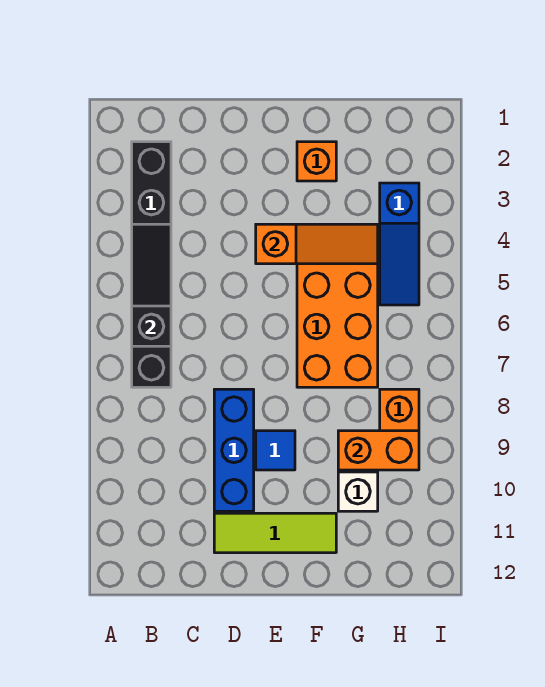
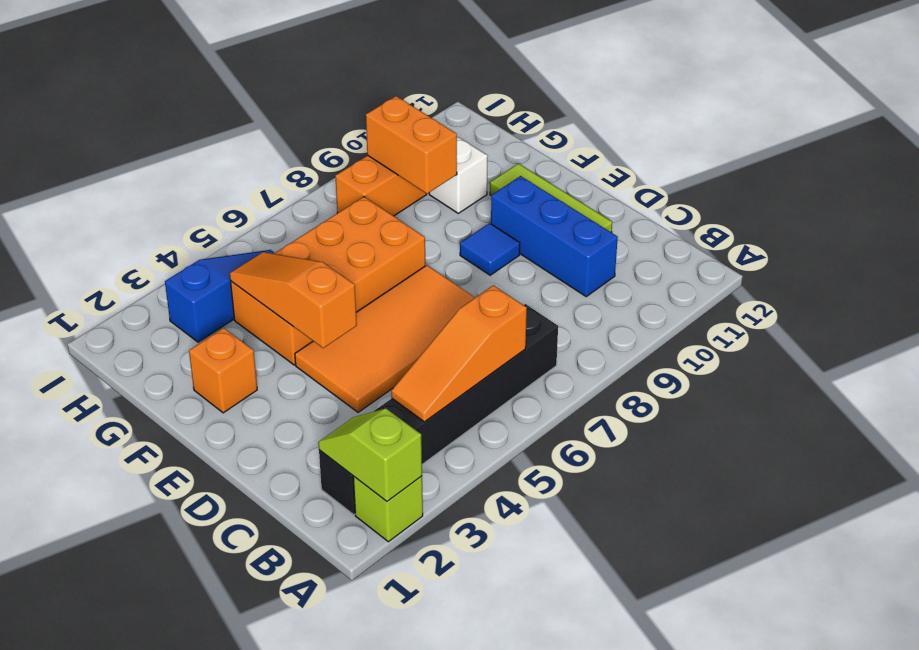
none -> lime 1x1 brick [353,476,423,542]
none -> lime 1x2 slope [318,409,422,501]
black 1x3 slope [132,224,171,346] -> orange 1x3 slope [391,285,527,422]
none -> orange 2x4 tile [295,265,475,412]
blue 1x3 brick [214,389,254,511] -> blue 1x3 brick turned to [491,176,618,297]

